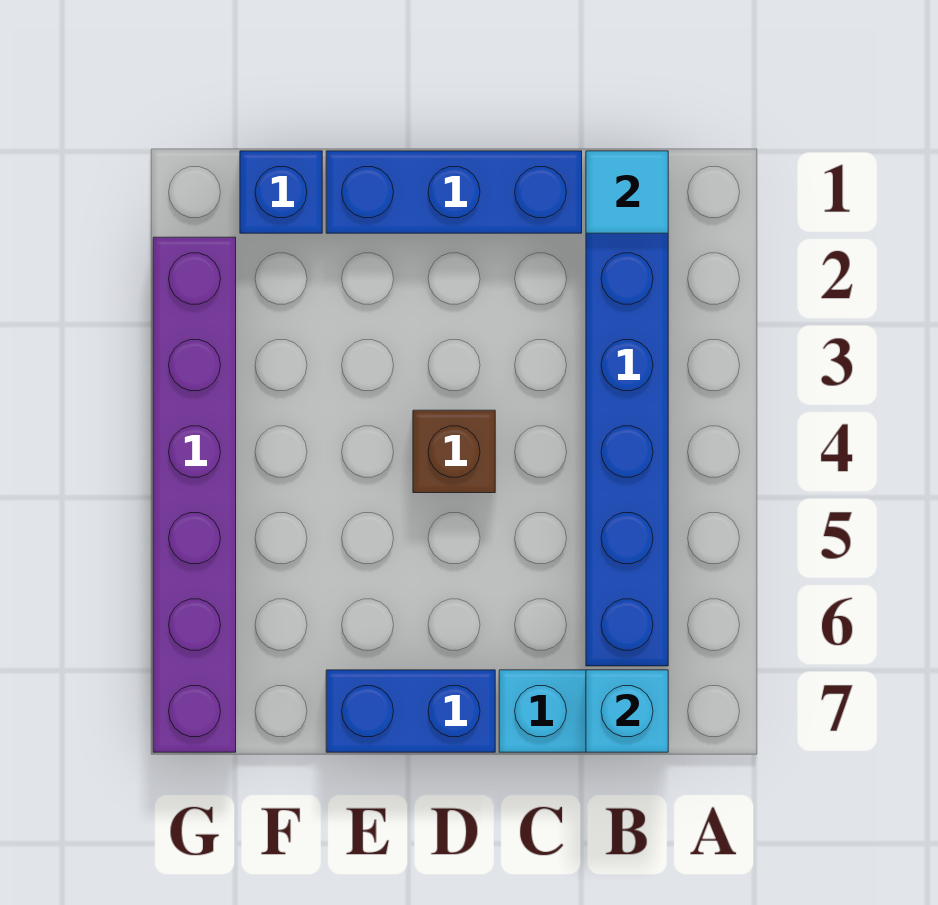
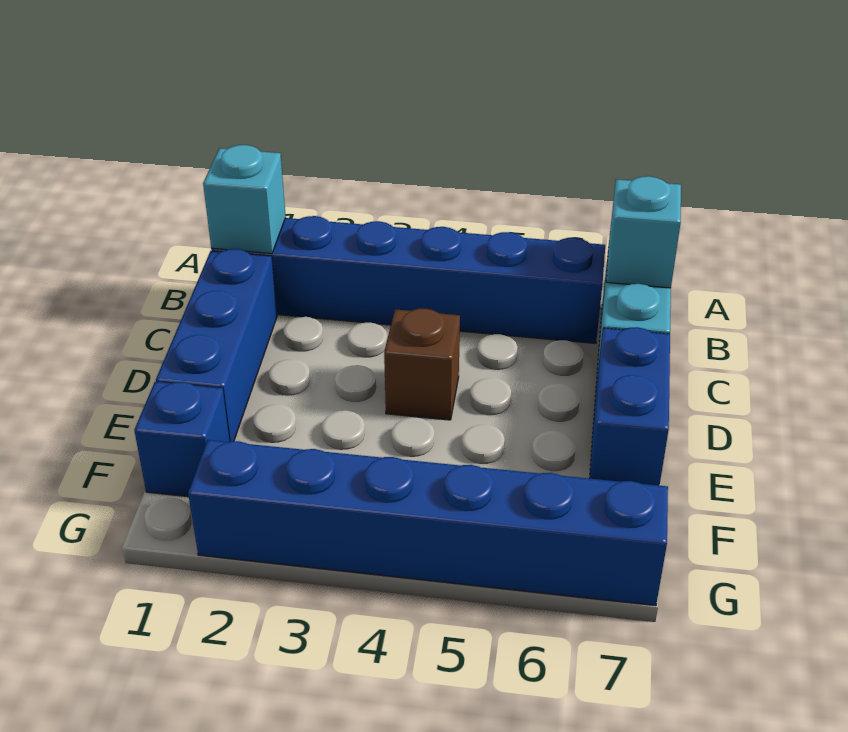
cyan 1x1 tile [586,151,668,233] -> cyan 1x1 brick [203,145,286,253]
purple 1x6 brick [153,237,236,752] -> blue 1x6 brick [188,440,668,606]

